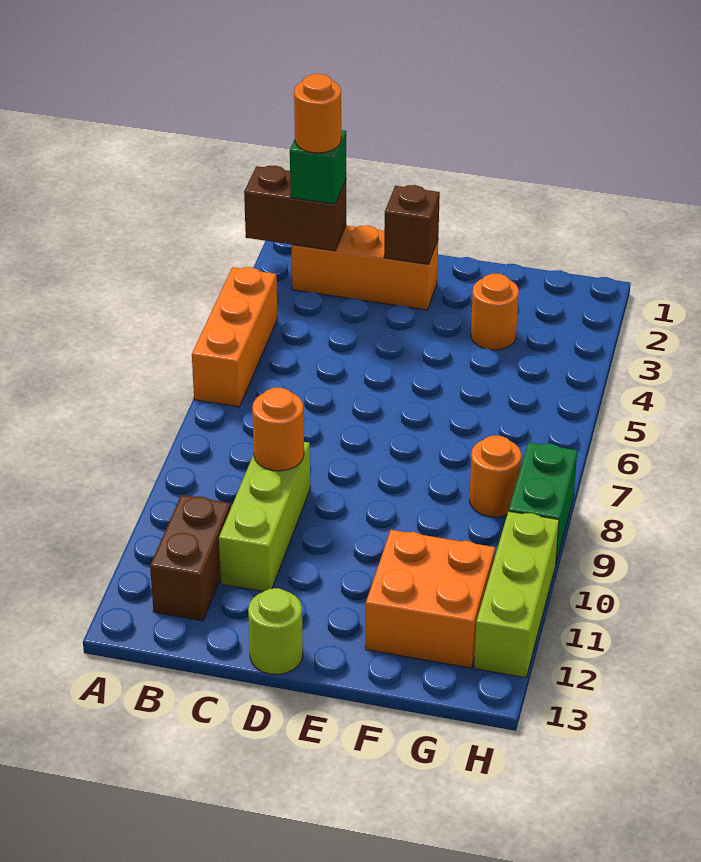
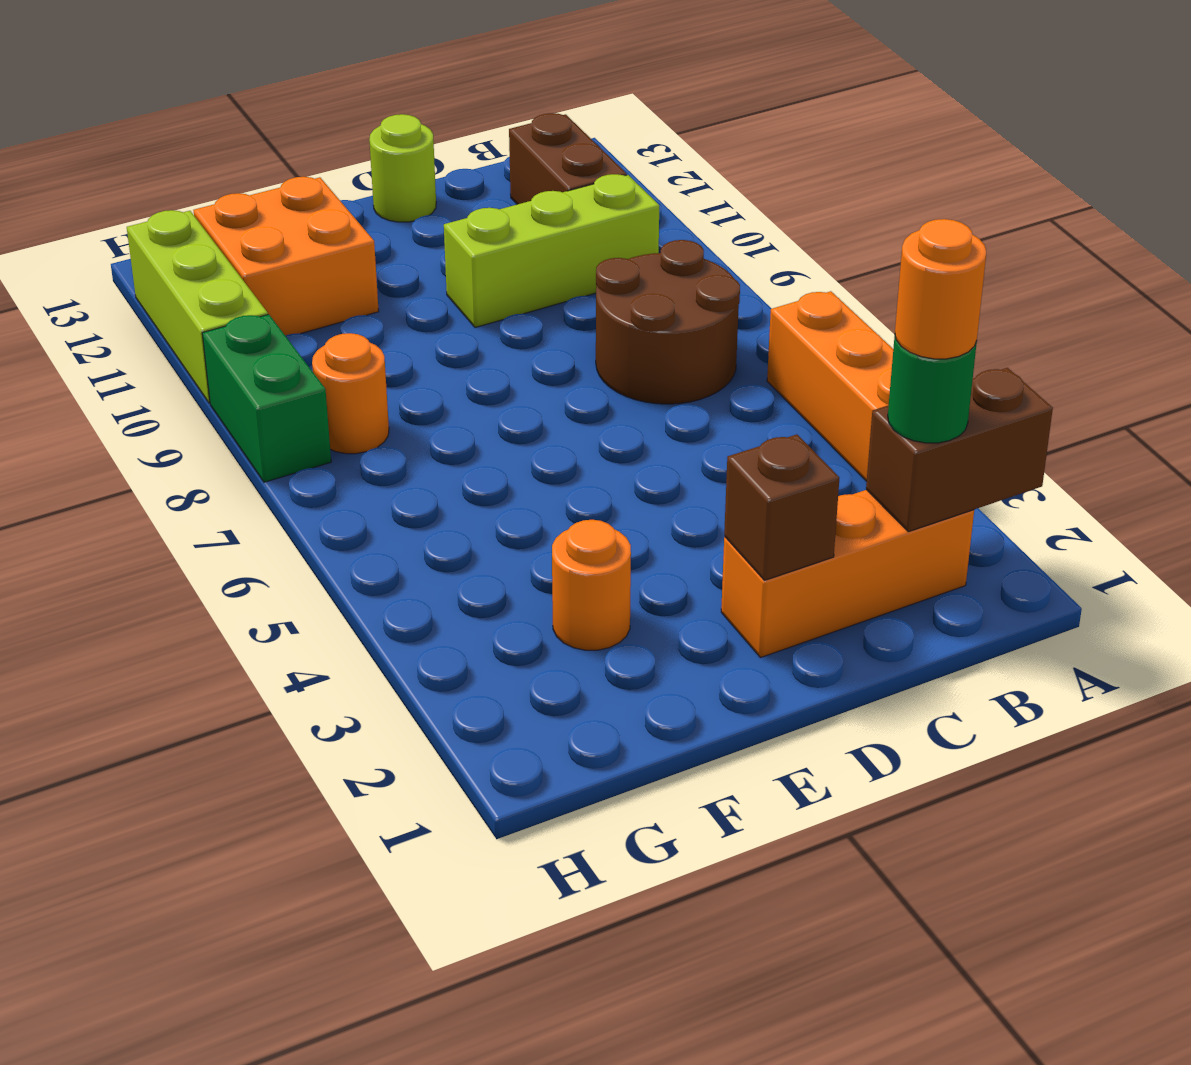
green 1x1 brick [290,130,346,204] -> green 1x1 round brick [888,337,977,443]
none -> brown 2x2 round brick [596,240,740,404]
lime 1x3 brick [219,442,310,591] -> lime 1x3 brick turned to [444,174,659,328]
orange 1x1 round brick [252,388,304,471] -> none

